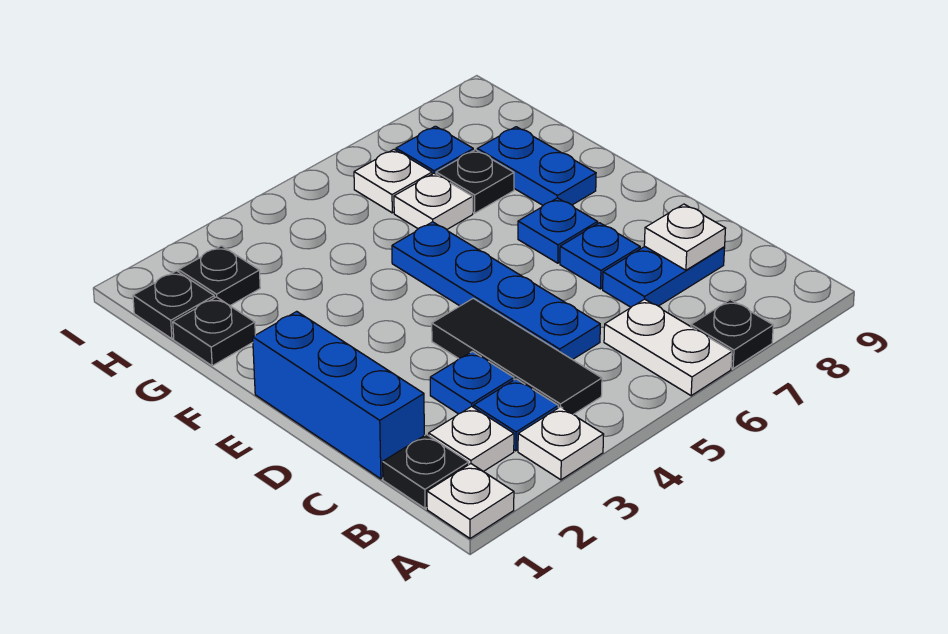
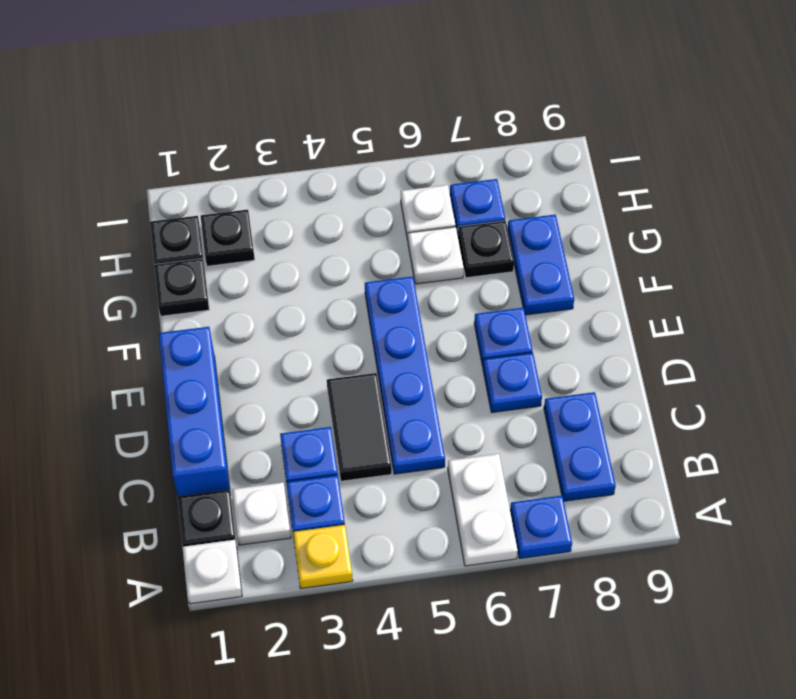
white 1x1 plate [518,407,604,480] -> yellow 1x1 plate [293,525,353,589]
black 1x1 plate [691,300,773,369] -> blue 1x1 plate [510,496,572,559]
black 1x3 tile [432,298,602,414] -> black 1x2 tile [327,373,392,481]
blue 1x2 plate [603,247,725,307] -> blue 1x2 plate turned to [544,392,616,501]
white 1x1 plate [644,204,726,270] -> none

